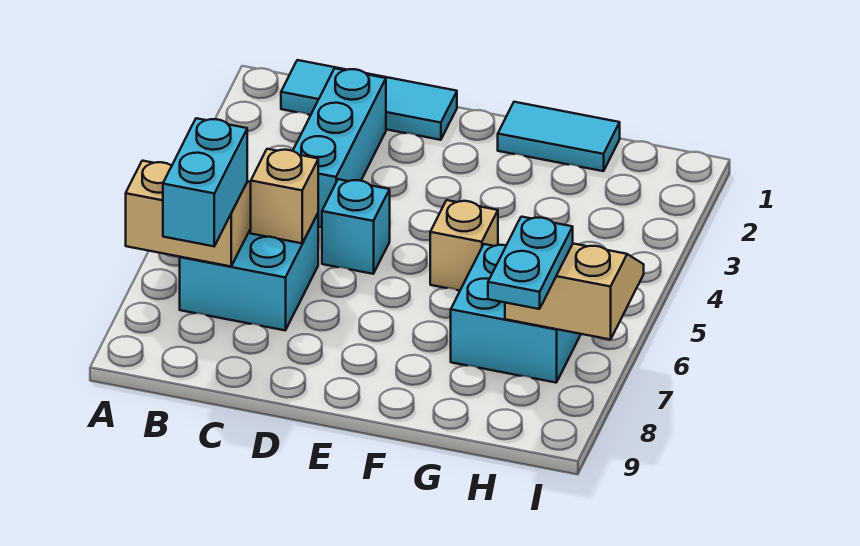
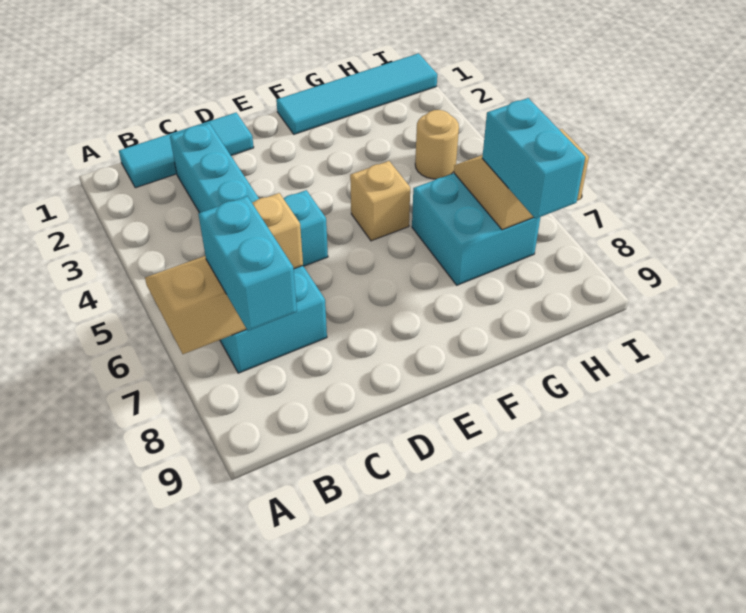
cyan 1x2 tile [498,102,620,171] -> cyan 1x4 tile [276,53,437,134]
none -> tan 1x1 round brick [415,110,459,179]
cyan 1x2 plate [488,217,573,309] -> cyan 1x2 brick [482,98,585,219]

